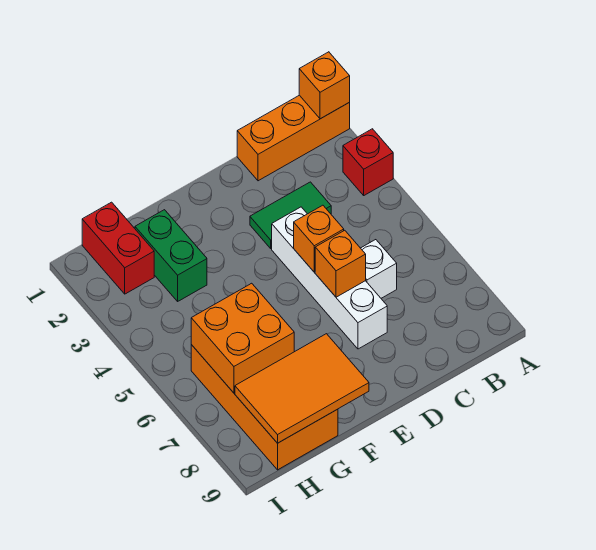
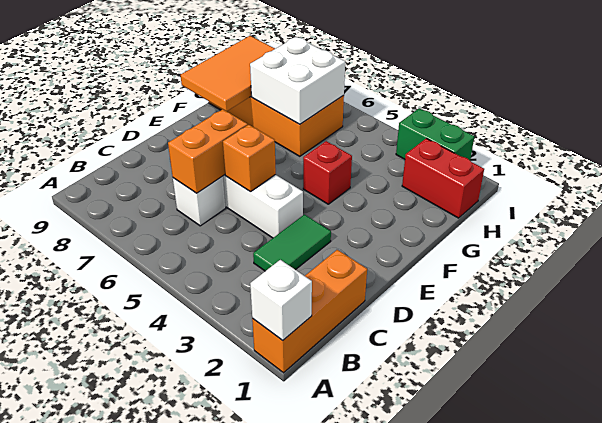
orange 1x1 brick [299,52,350,119] -> white 1x1 brick [250,260,312,340]
red 1x1 brick [343,129,393,195] -> red 1x1 brick moved to [303,141,352,204]
orange 1x1 brick [315,230,366,297] -> orange 1x2 brick [168,109,248,193]
green 1x2 brick [135,210,207,301] -> green 1x2 brick moved to [396,108,474,160]
orange 2x2 brick [191,283,294,393] -> white 2x2 brick [250,37,345,124]

